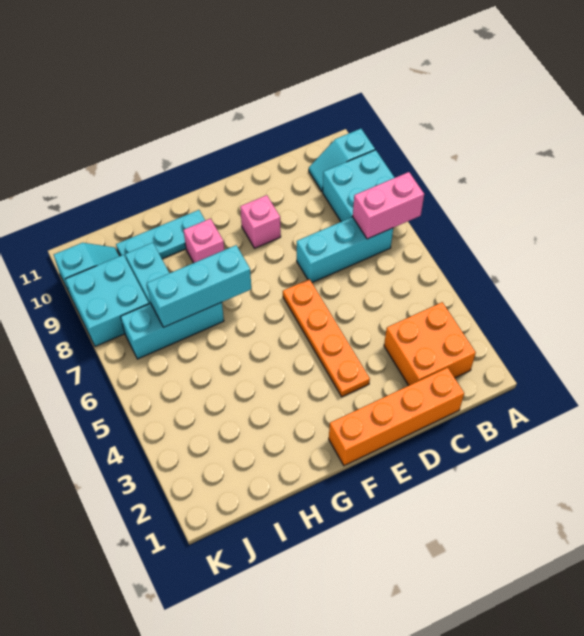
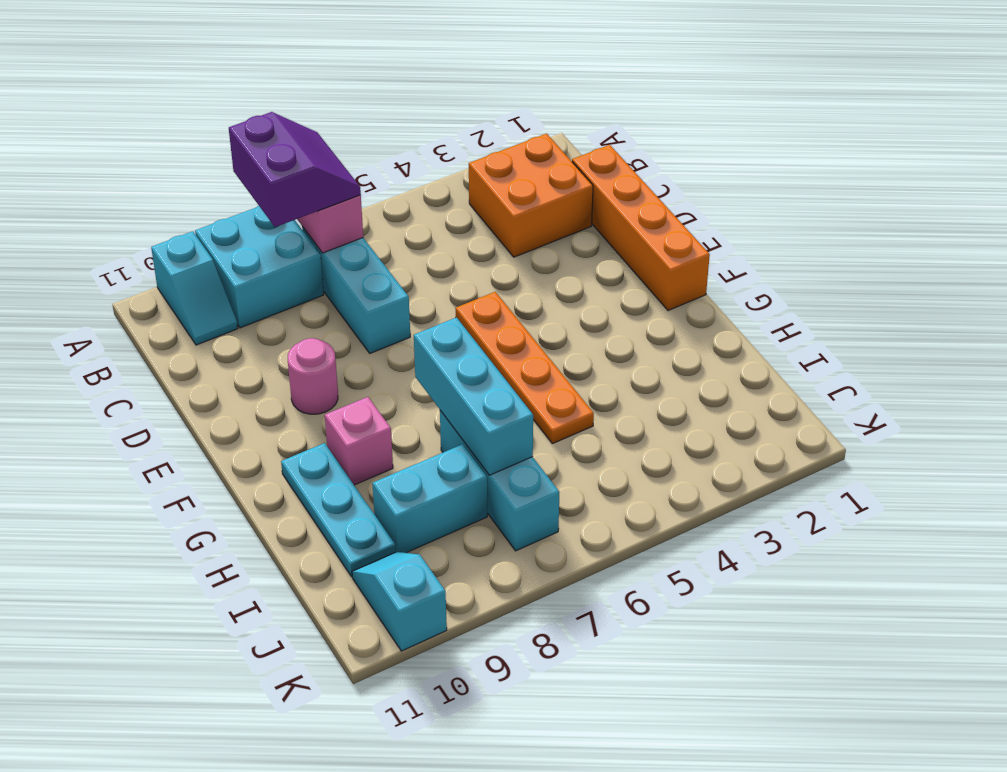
none -> purple 2x2 slope [229,112,361,227]
orange 1x4 plate [283,279,370,397] -> orange 1x4 plate turned to [456,292,594,444]
pink 1x1 brick [240,195,281,248] -> pink 1x1 round brick [288,338,338,414]
cyan 2x2 brick [65,255,149,346] -> none

